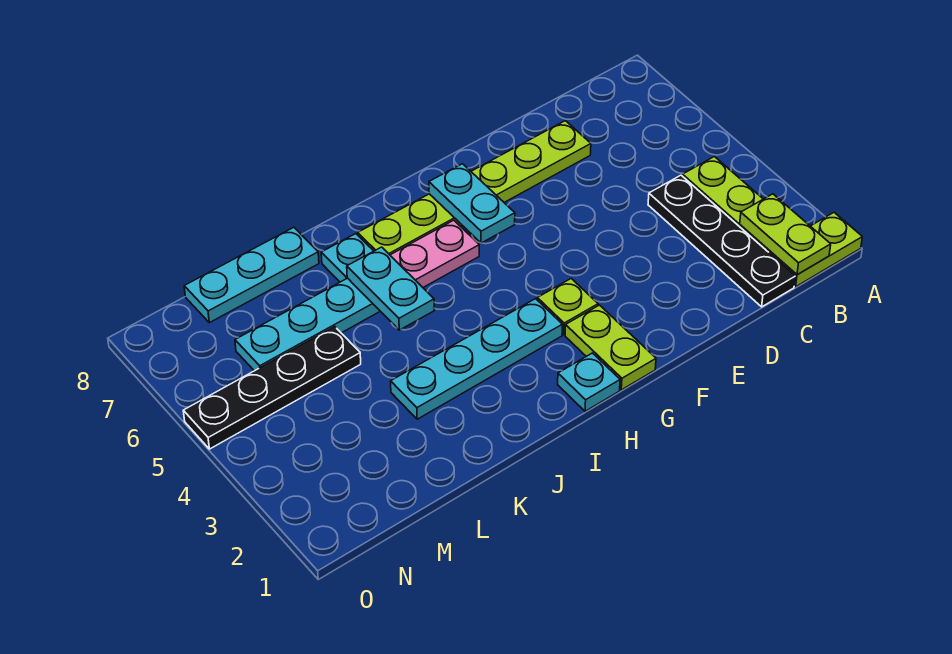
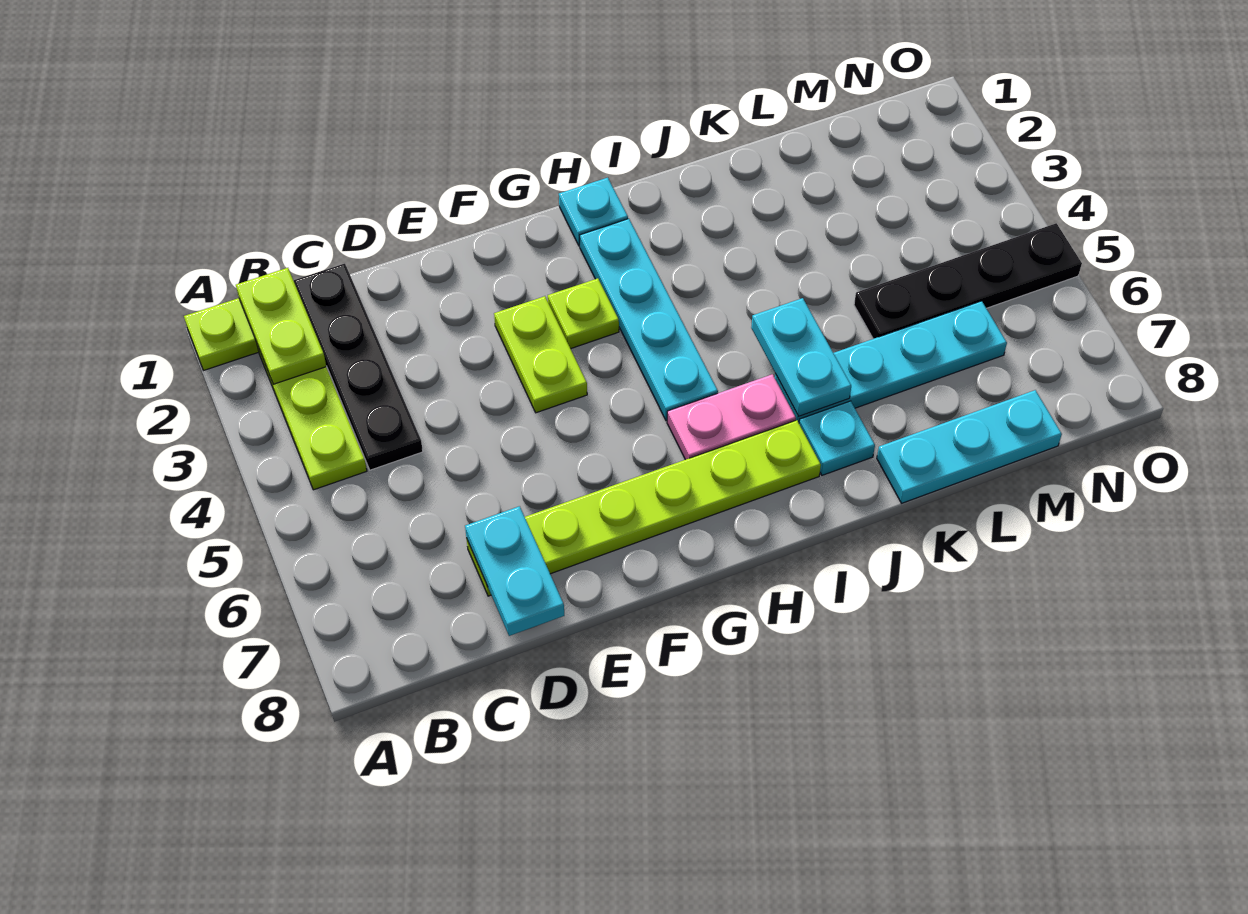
lime 1x2 plate [565,305,656,390] -> lime 1x2 plate moved to [494,296,587,413]
cyan 1x2 plate [429,164,515,243] -> cyan 1x2 plate moved to [465,506,564,636]
cyan 1x4 plate [391,299,562,419] -> cyan 1x4 plate turned to [580,219,718,421]

